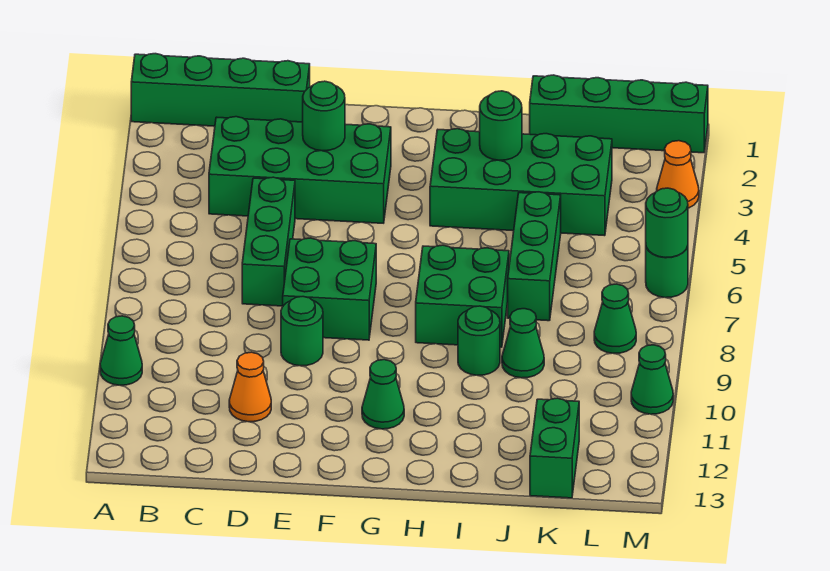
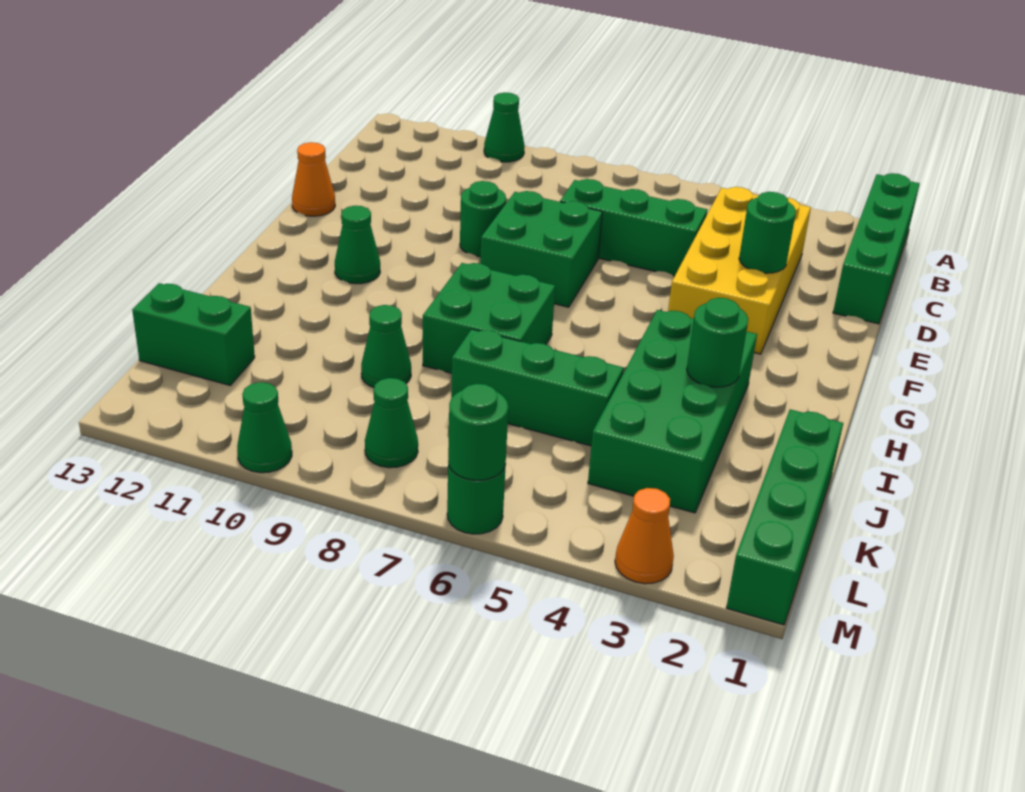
green 2x4 brick [209,117,391,223] -> yellow 2x4 brick [668,187,811,354]
orange 1x1 cone [229,352,271,422] -> orange 1x1 cone moved to [292,142,335,216]
green 1x1 round brick [458,306,500,375] -> none

